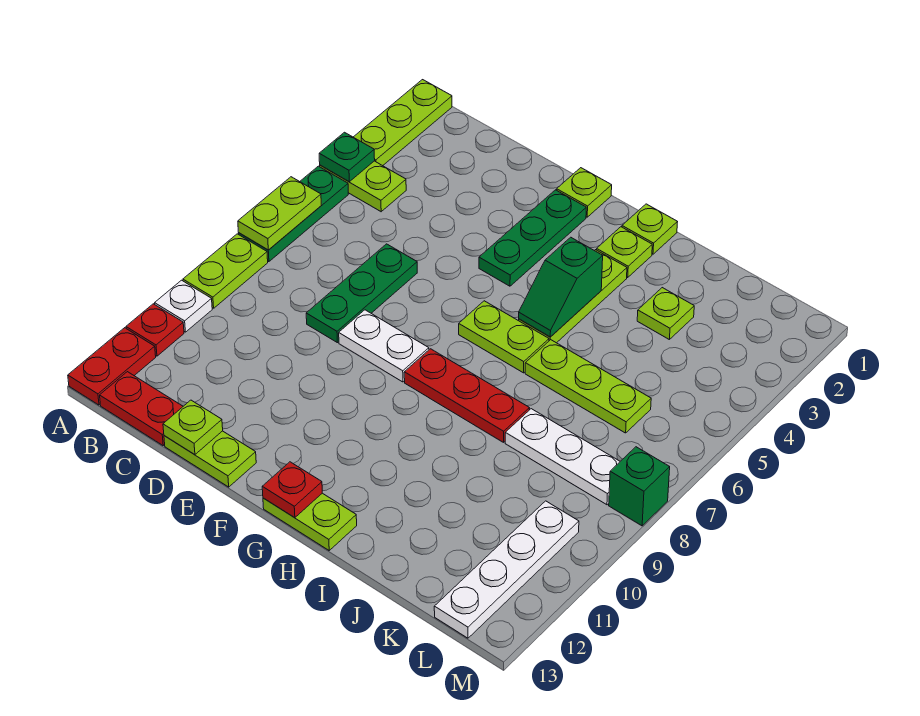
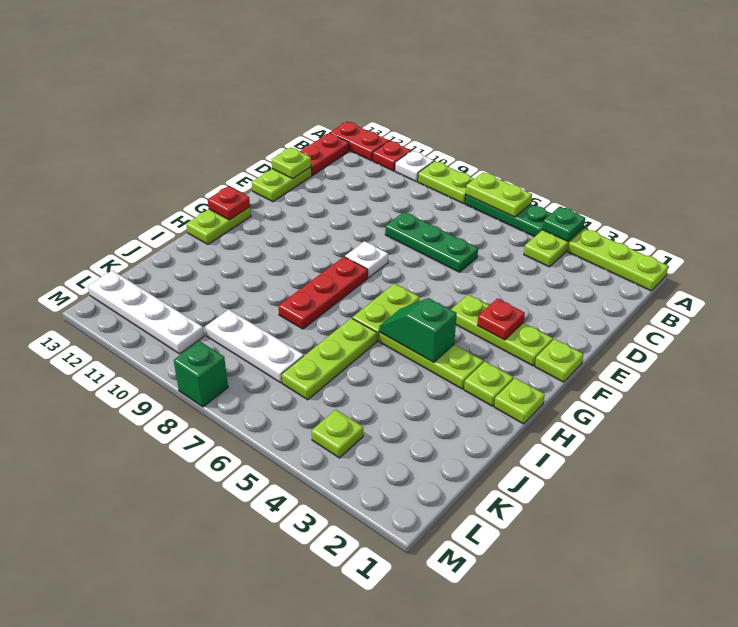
white 1x2 plate [339,310,429,382] -> white 1x1 plate [345,241,388,278]
green 1x3 plate [479,190,586,286] -> lime 1x3 plate [451,295,553,366]
none -> red 1x1 plate [477,299,525,340]
lime 1x1 plate [637,288,694,339] -> lime 1x1 plate moved to [312,410,363,458]
white 1x3 plate [505,409,620,505] -> white 1x3 plate turned to [205,309,304,383]

